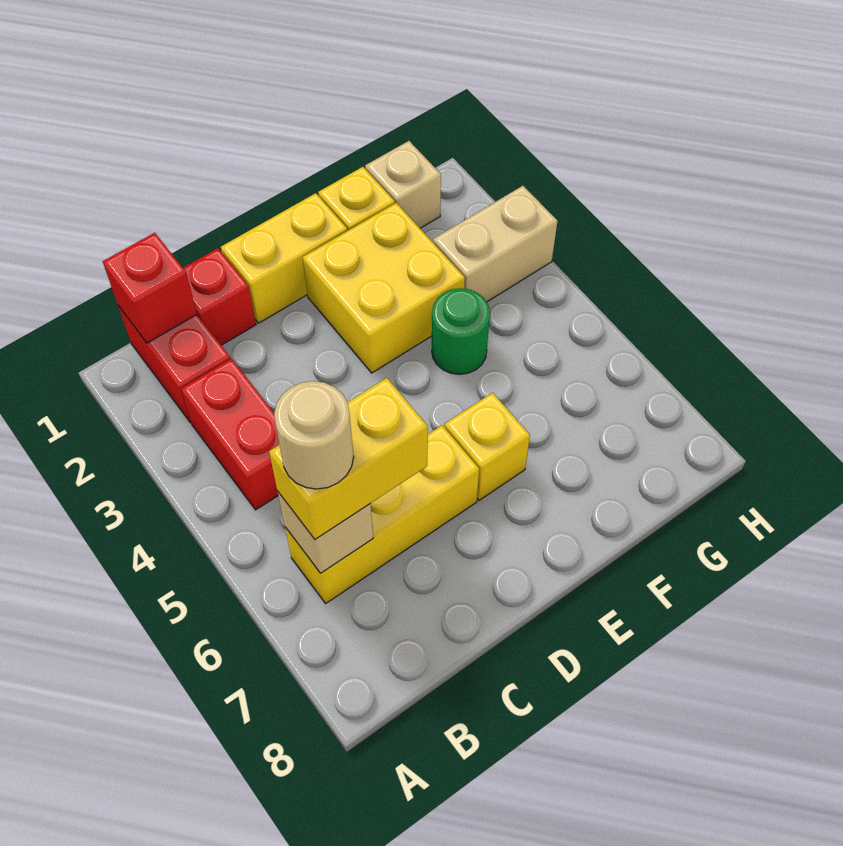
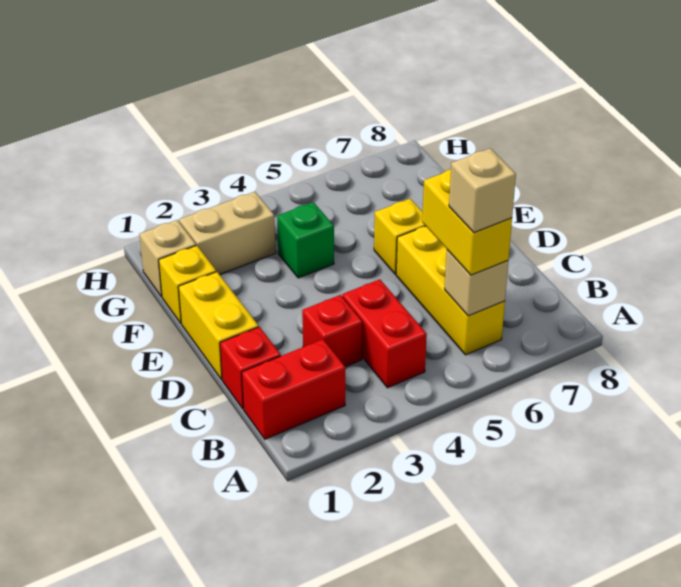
red 1x1 brick [103,233,197,343] -> red 1x1 brick moved to [302,295,363,367]
red 1x2 brick [181,358,279,510] -> red 1x2 brick turned to [342,279,427,388]
tan 1x1 round brick [274,381,354,489] -> tan 1x1 brick [449,148,516,233]
yellow 2x2 brick [303,203,465,373] -> none
green 1x1 round brick [432,288,490,374] -> green 1x1 brick [277,202,334,278]
tan 1x2 brick [433,186,557,302] -> tan 1x2 brick turned to [179,192,276,275]

